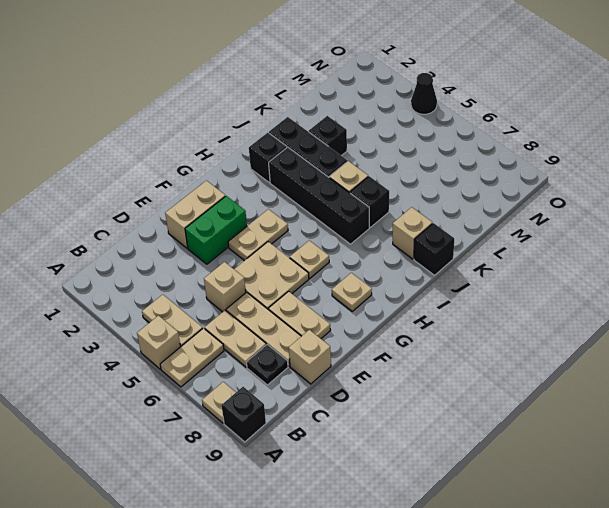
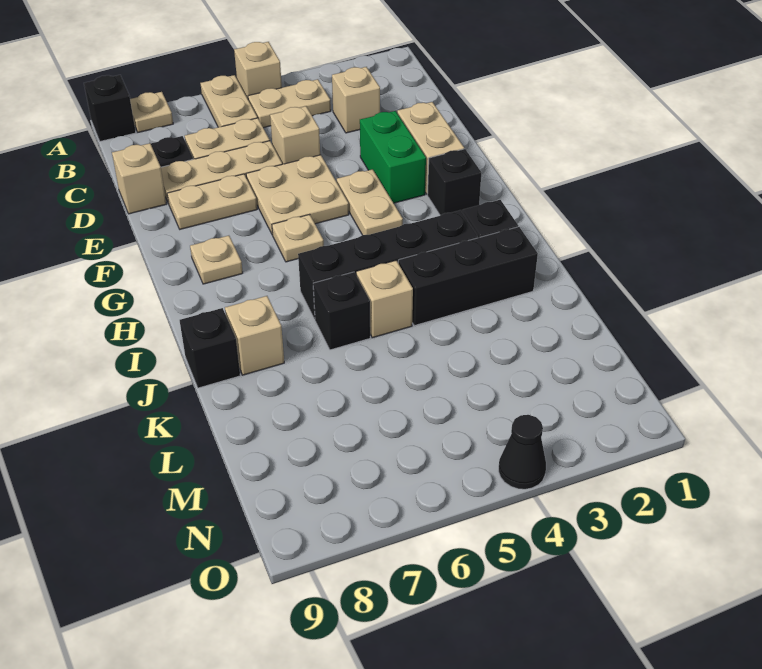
none -> tan 1x1 brick [332,67,380,133]
black 1x1 brick [309,116,347,156] -> black 1x1 brick moved to [427,149,481,215]

